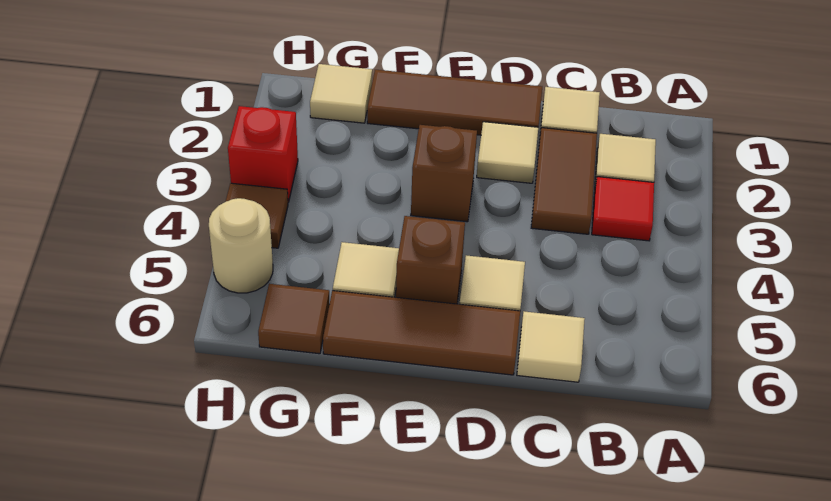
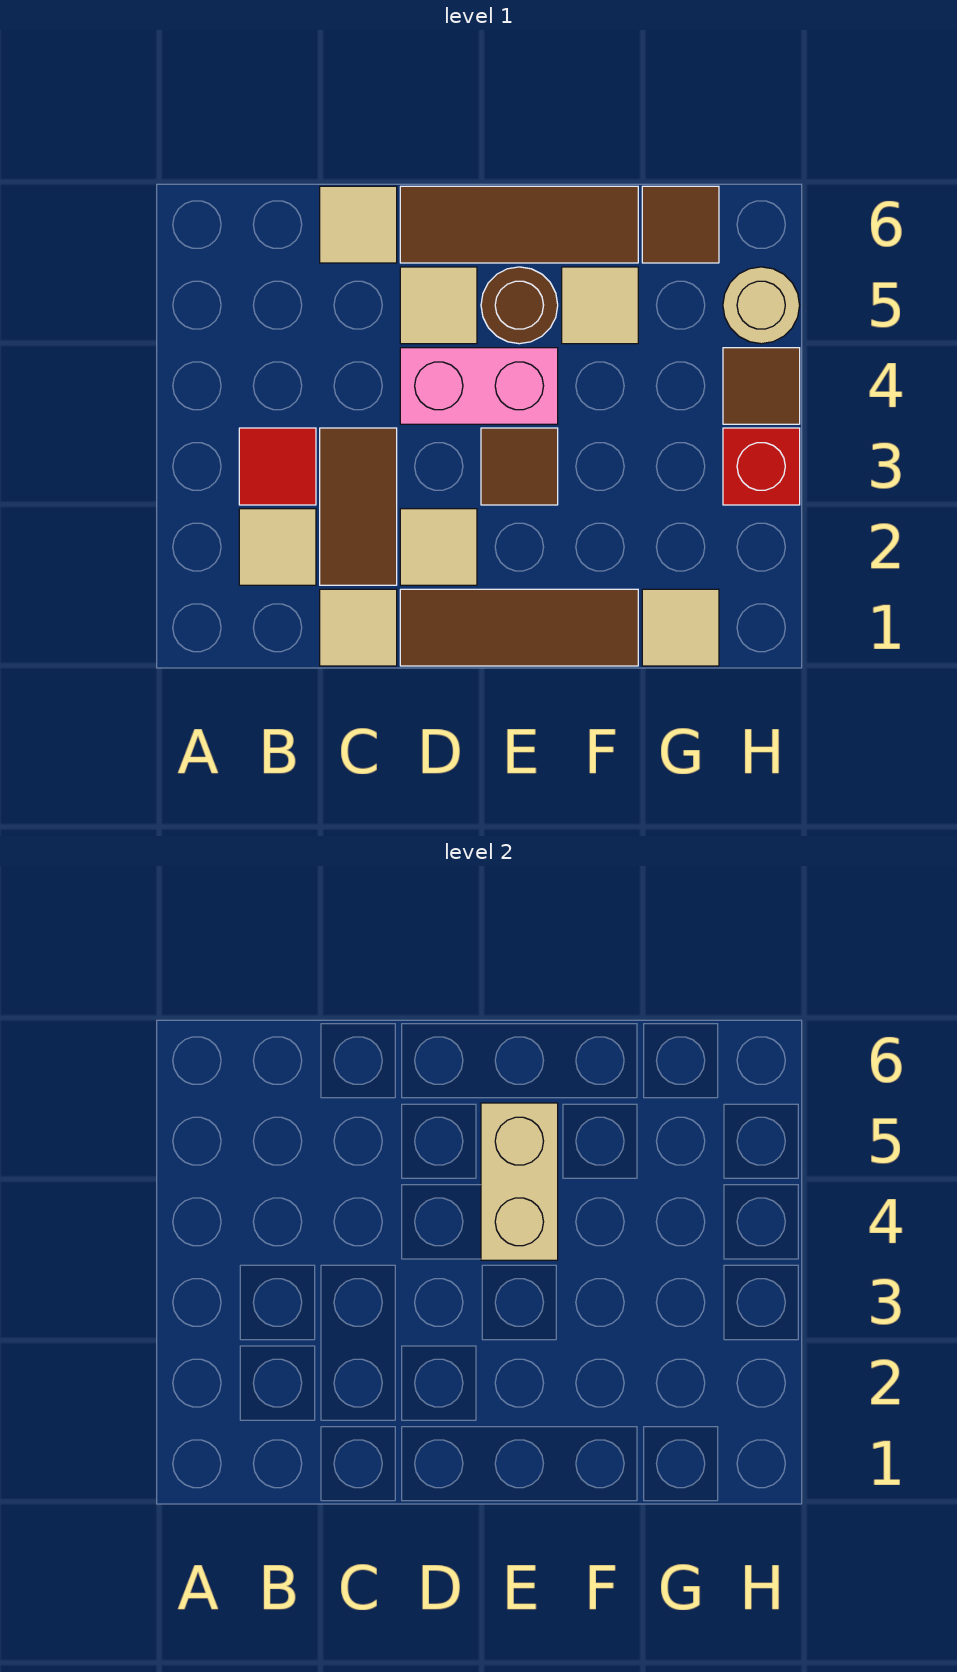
none -> pink 1x2 brick [400,348,558,424]
brown 1x1 brick [411,125,477,222] -> brown 1x1 tile [481,428,558,505]
none -> tan 1x2 brick [481,1103,558,1260]
brown 1x1 brick [396,216,465,304] -> brown 1x1 round brick [481,267,558,344]

